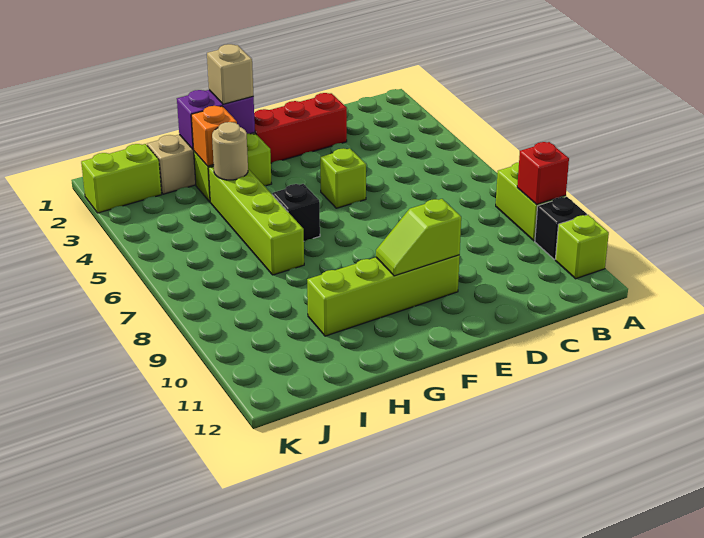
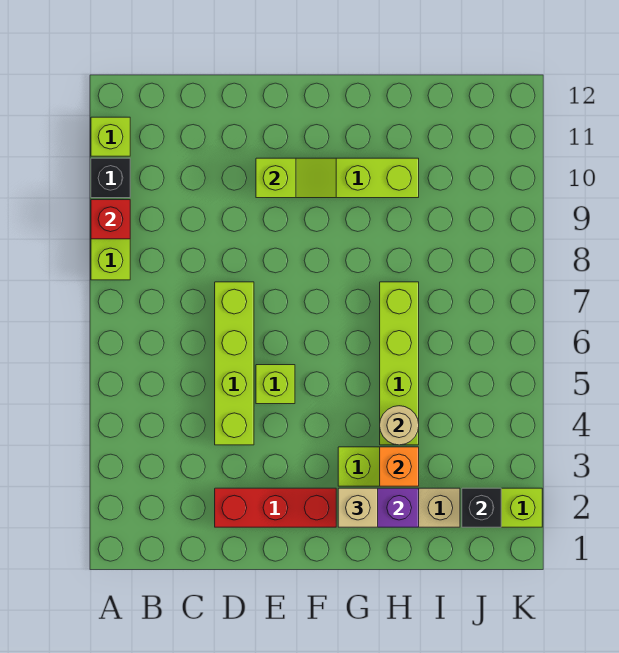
none -> lime 1x4 brick [215,282,254,445]
black 1x1 brick [272,184,320,241] -> black 1x1 brick moved to [462,488,501,527]

